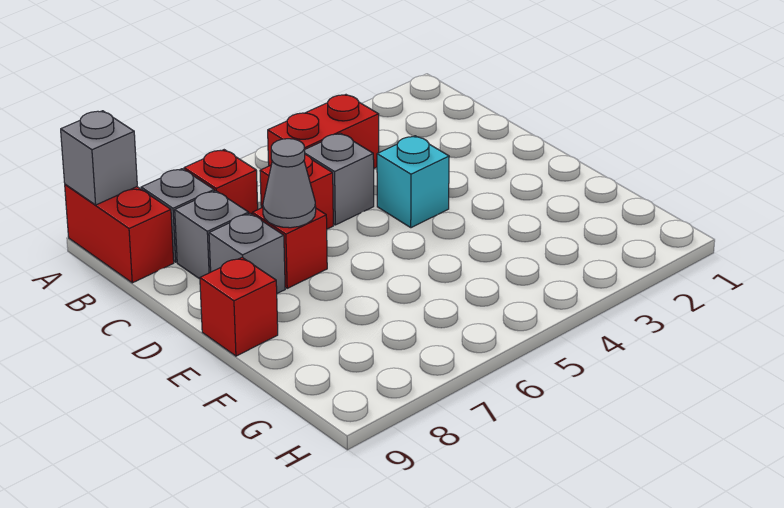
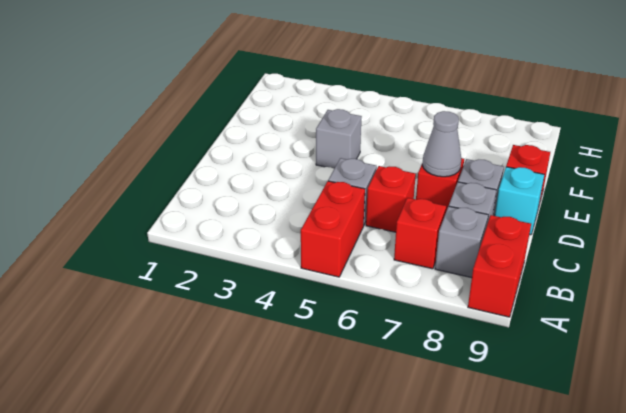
grey 1x1 brick [61,111,137,205] -> grey 1x1 brick moved to [316,109,362,169]
red 1x2 brick [268,95,379,168] -> red 1x2 brick turned to [301,181,365,277]
cyan 1x1 brick [377,136,449,228] -> cyan 1x1 brick moved to [495,167,544,235]

